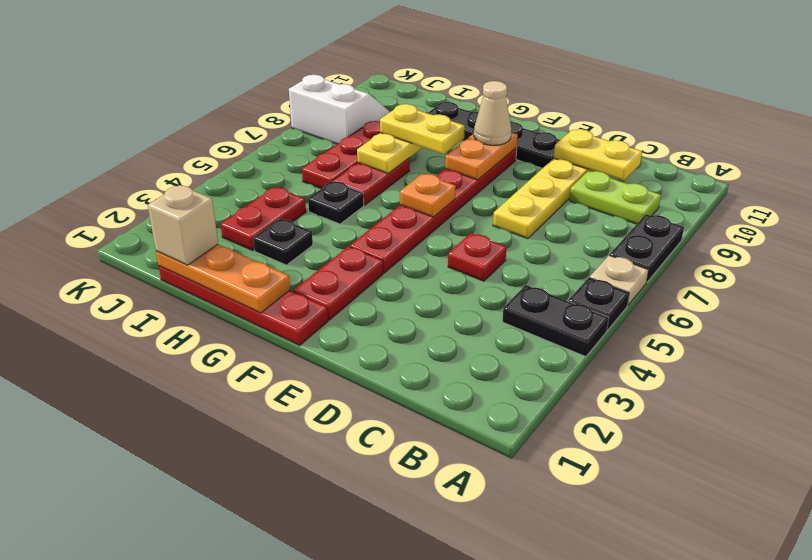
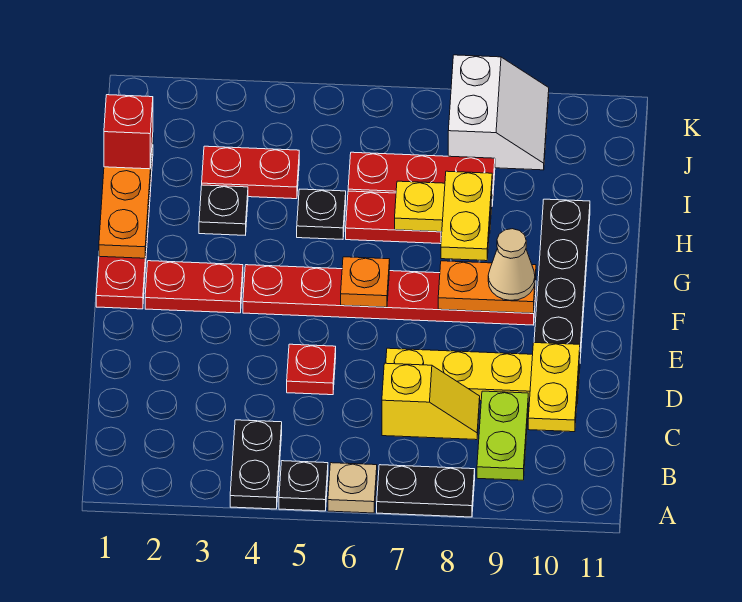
none -> yellow 1x2 slope [382,363,480,440]
tan 1x1 brick [148,185,218,265] -> red 1x1 brick [104,95,153,169]

